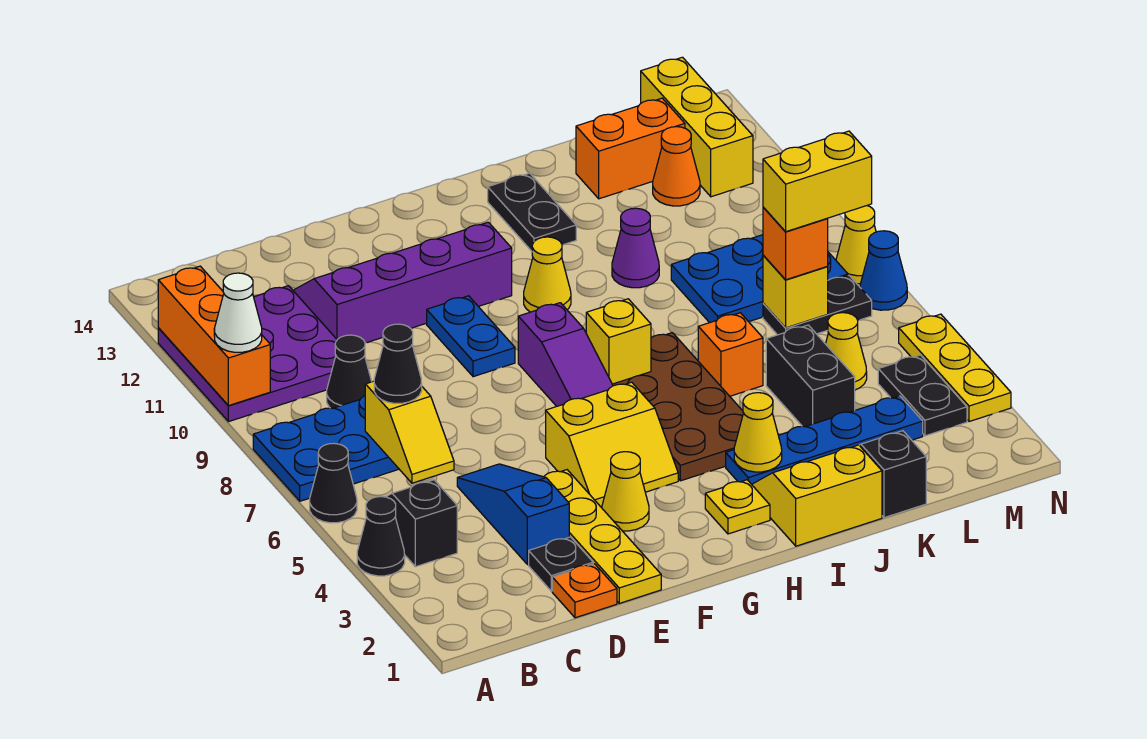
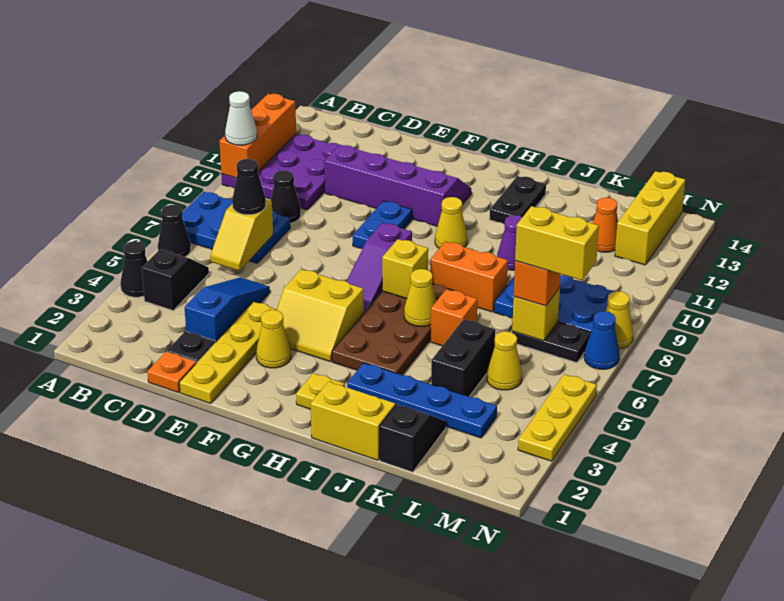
yellow 1x1 cone [734,393,782,472] -> yellow 1x1 cone moved to [404,269,436,326]
orange 1x2 brick [576,98,685,199] -> orange 1x2 brick moved to [430,241,508,312]
black 1x2 plate [878,355,967,436] -> none

